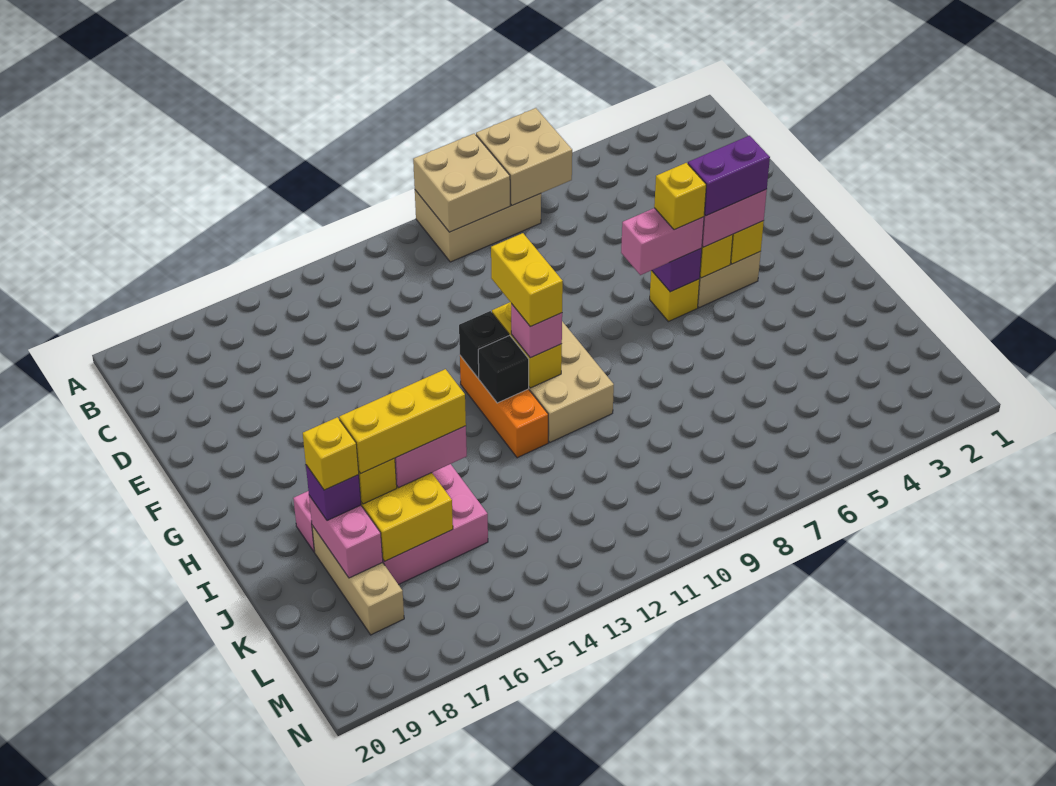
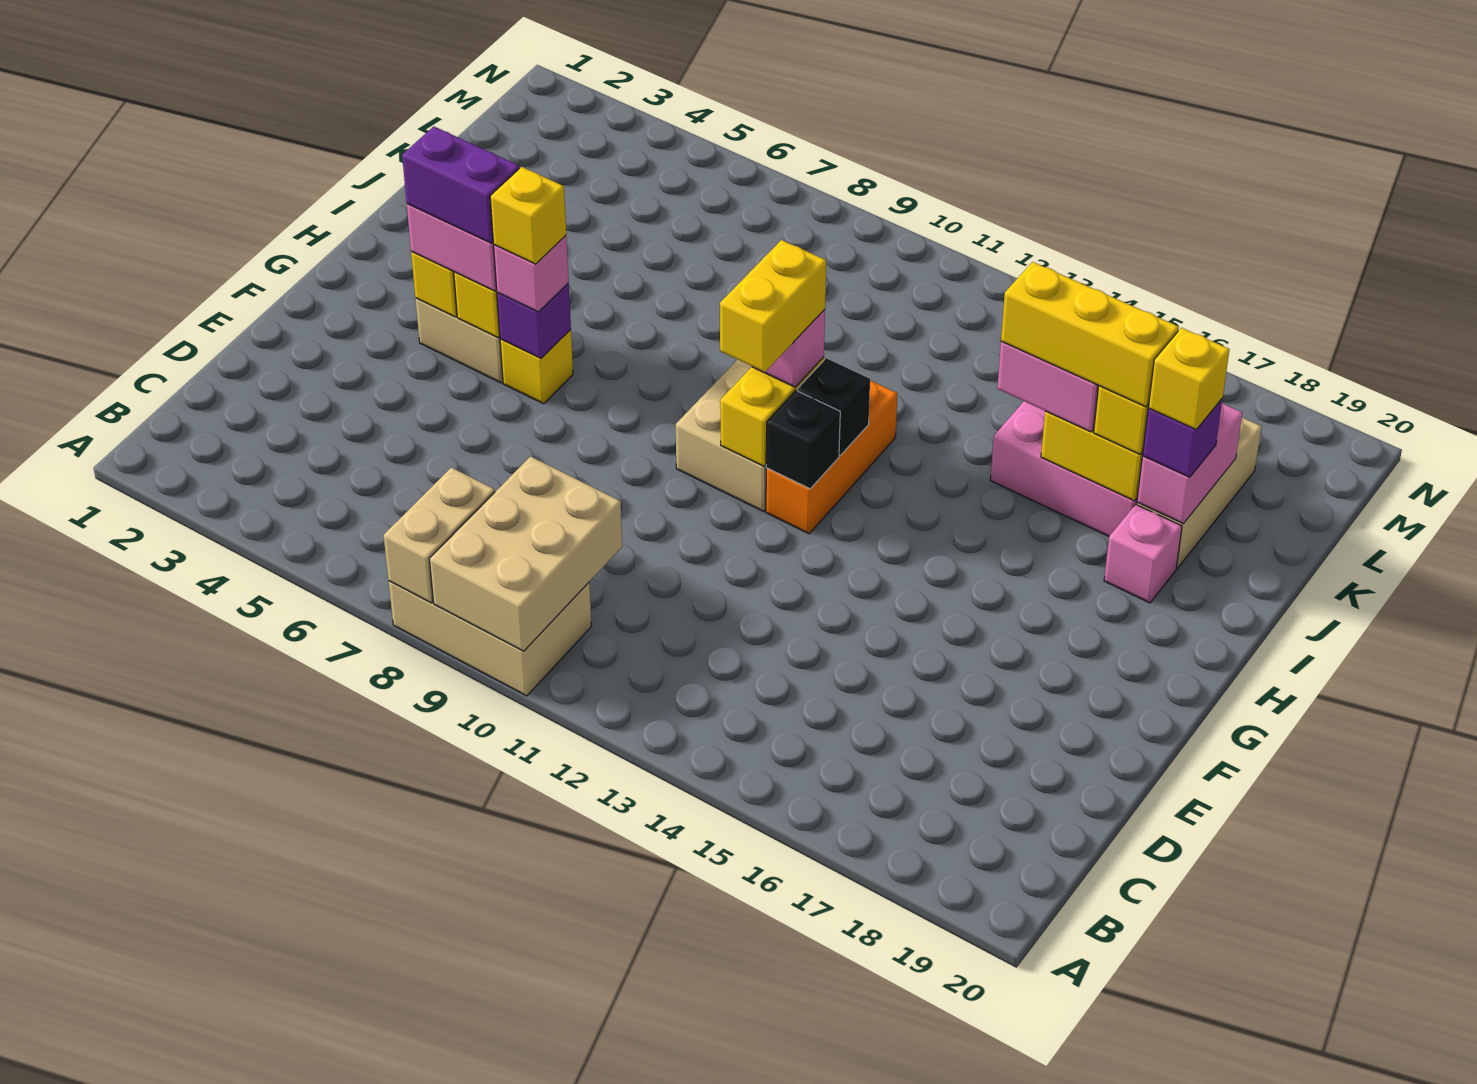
tan 2x2 brick [476,108,572,205] -> tan 1x2 brick [384,467,495,603]
tan 2x2 brick [413,133,510,232] -> tan 2x3 brick [429,456,622,651]
pink 1x2 brick [621,208,704,275] -> pink 1x1 brick [494,236,569,312]

